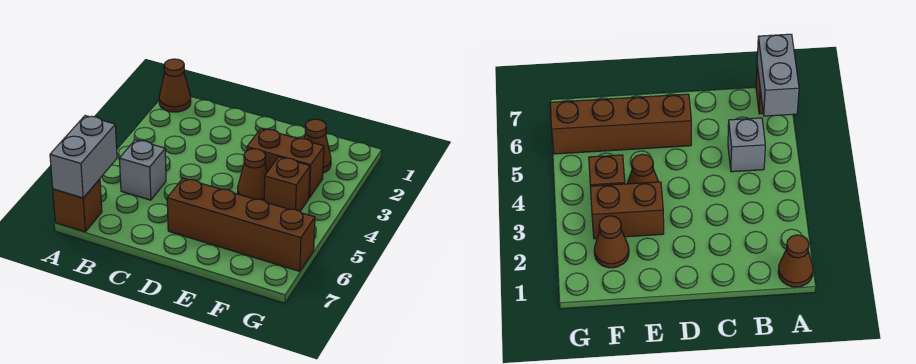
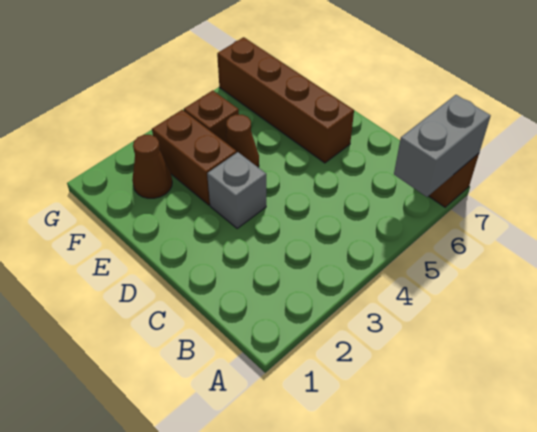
brown 1x1 cone [159,59,191,112] -> none
grey 1x1 brick [119,140,166,200] -> grey 1x1 brick moved to [207,152,266,228]

